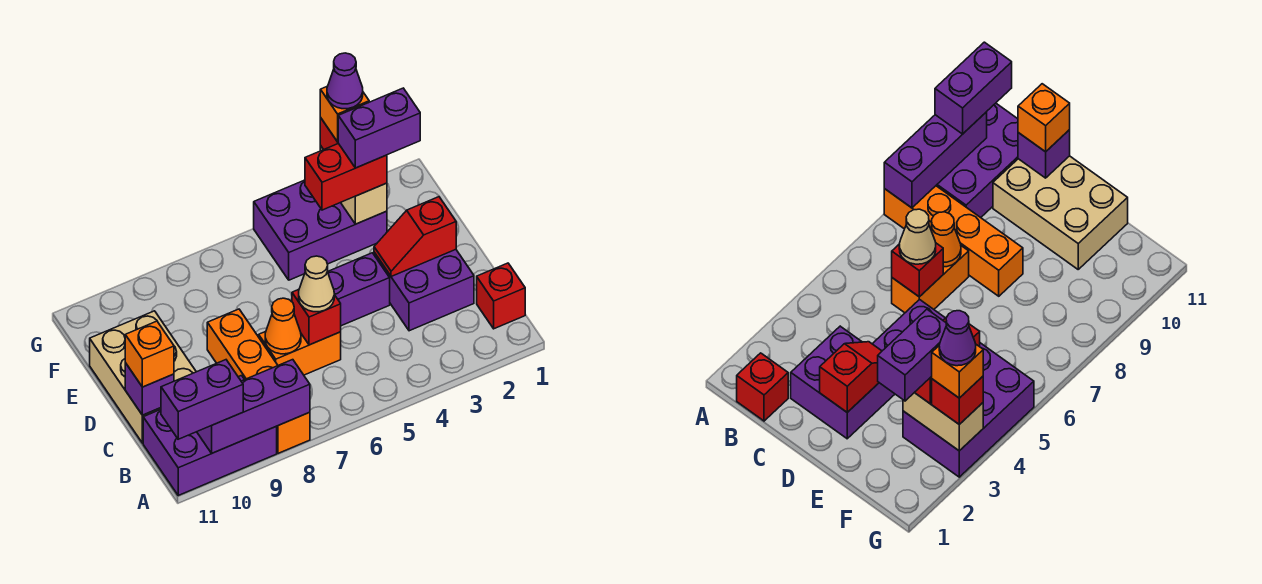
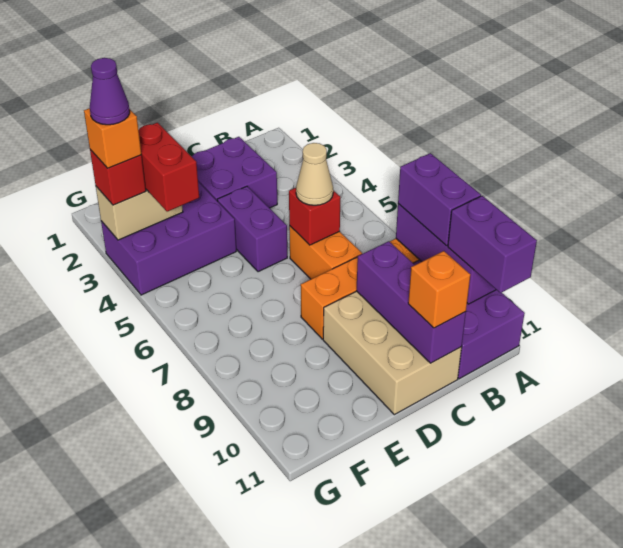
red 1x1 brick [477,263,525,329] -> none
orange 1x1 cone [265,298,301,354] -> none
tan 2x3 brick [90,311,196,443] -> tan 2x3 brick turned to [323,291,462,415]
purple 1x1 brick [125,363,174,415] -> purple 1x3 brick [357,241,466,363]
red 1x2 slope [374,197,456,277] -> none
purple 1x2 brick [338,88,420,168] -> purple 1x2 brick moved to [398,153,481,246]
purple 2x3 brick [254,180,387,280] -> purple 2x3 brick turned to [101,182,236,295]

